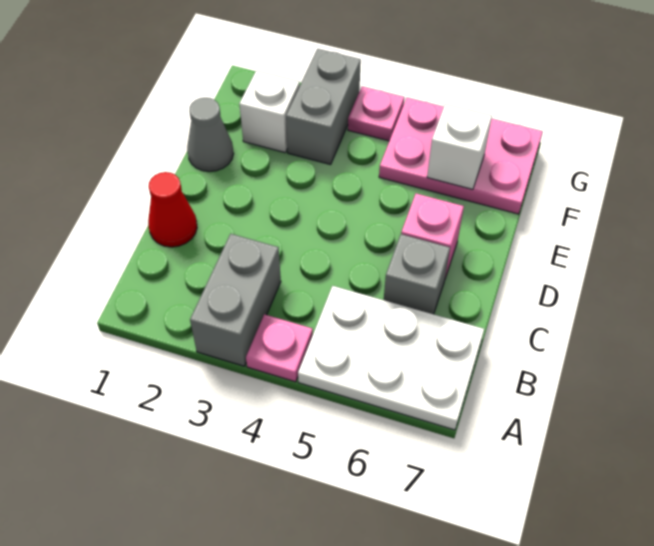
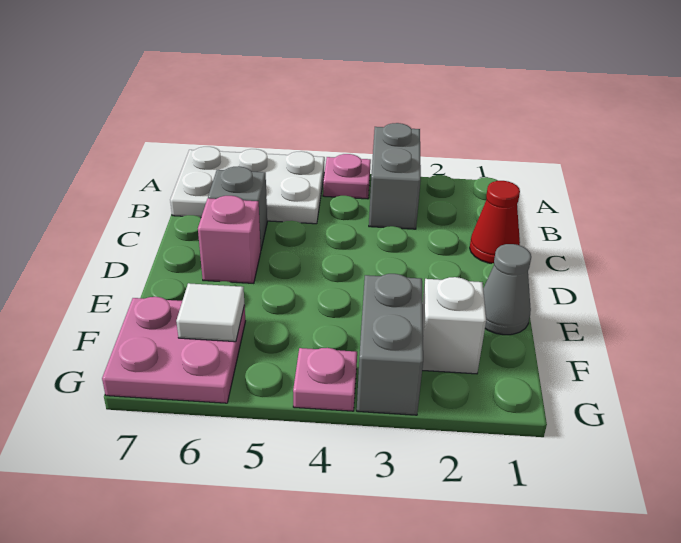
pink 2x3 plate [379,98,543,214] -> pink 2x2 plate [102,297,245,403]
white 1x1 brick [427,104,492,189] -> white 1x1 tile [176,283,244,342]

